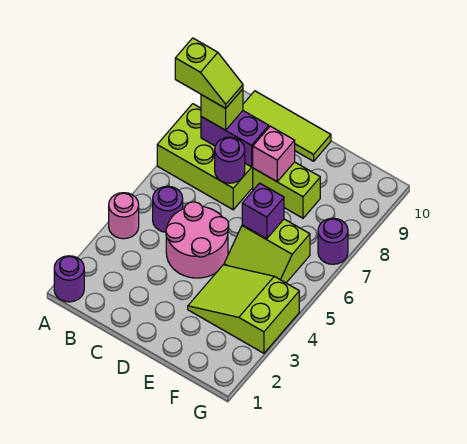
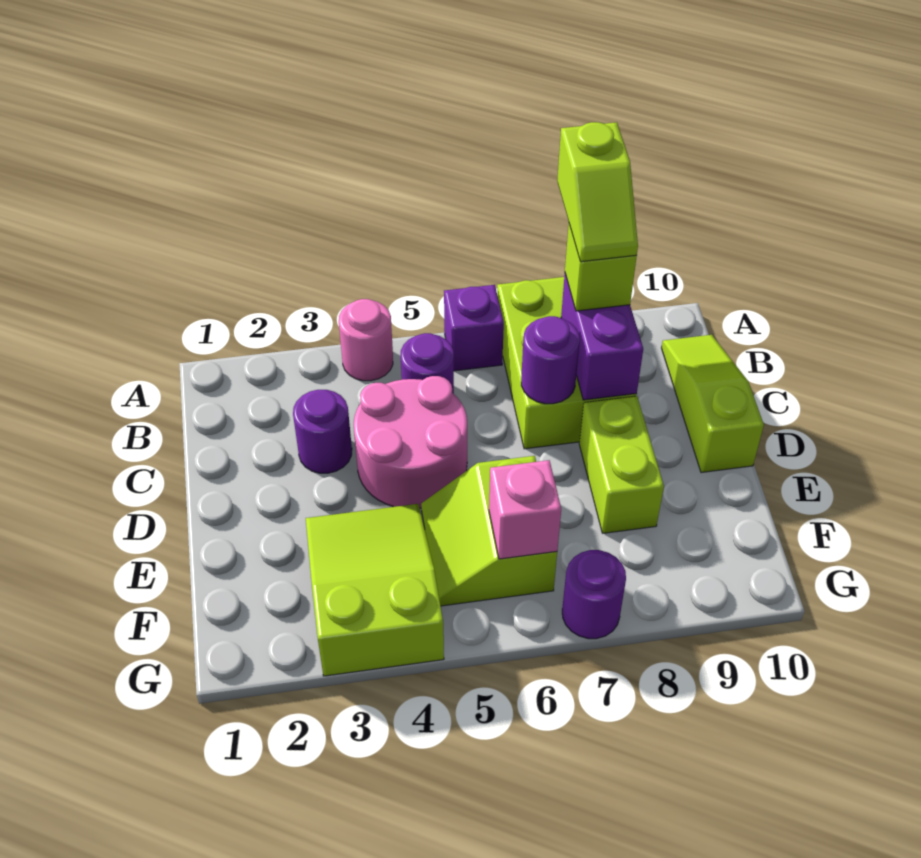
purple 1x1 round brick [54,256,84,302] -> purple 1x1 round brick moved to [293,390,352,473]
lime 1x3 tile [243,91,331,161] -> lime 1x3 slope [662,335,764,473]
pink 1x1 brick [253,126,295,182] -> pink 1x1 brick moved to [489,460,561,559]
purple 1x1 brick [242,183,284,239] -> purple 1x1 brick moved to [444,285,504,371]

